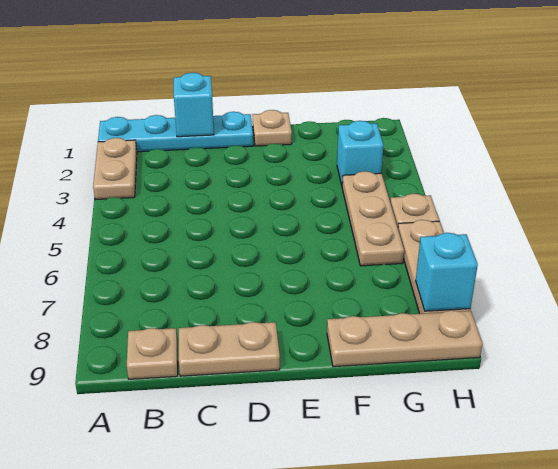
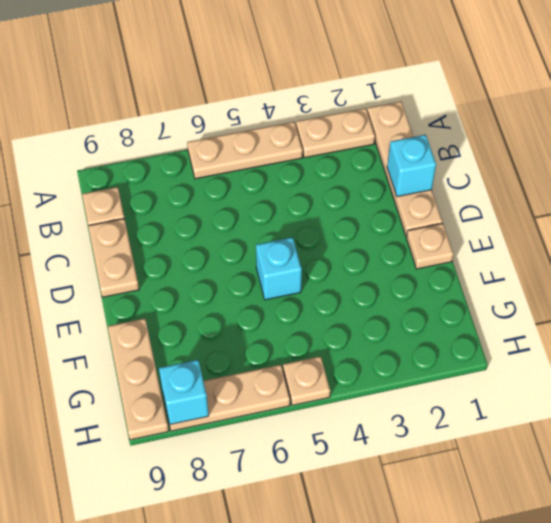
cyan 1x4 plate [98,112,253,152] -> tan 1x4 plate [367,101,442,236]
cyan 1x1 brick [337,121,383,185] -> cyan 1x1 brick moved to [256,237,302,300]
tan 1x3 plate [342,171,404,266] -> tan 1x3 plate moved to [187,122,303,179]

